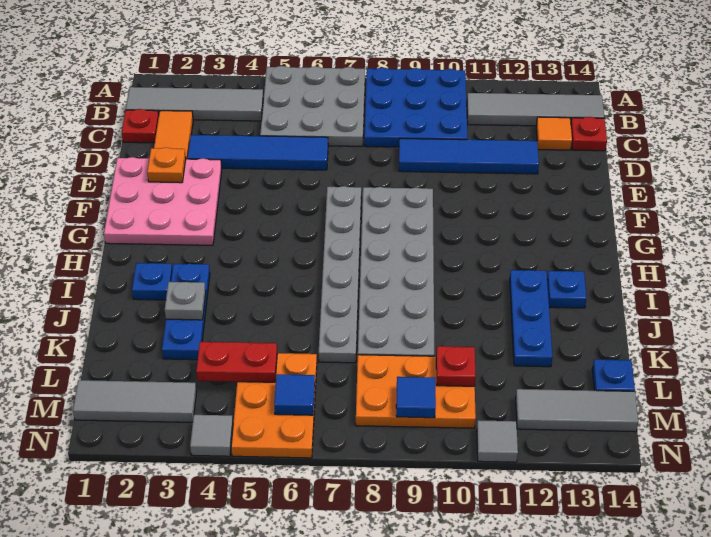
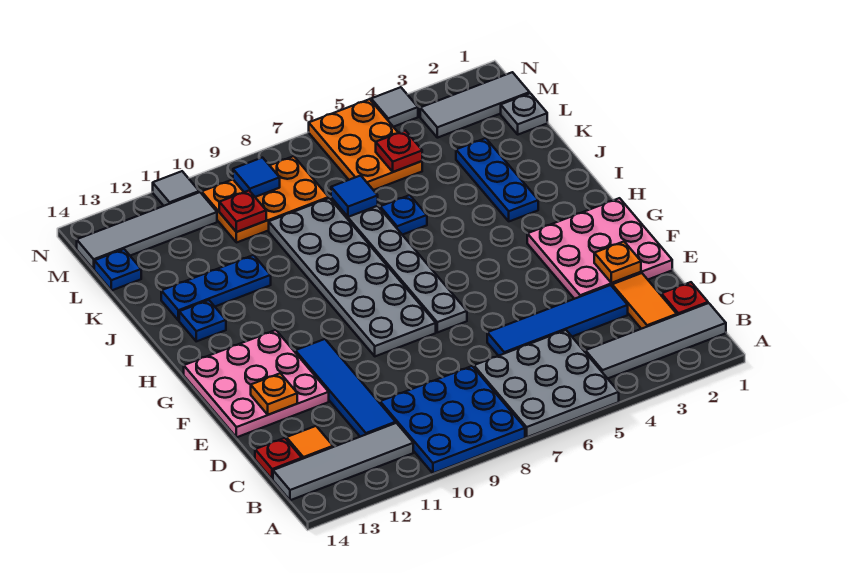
blue 1x4 tile [399,138,539,174] -> blue 1x4 tile turned to [295,339,396,437]
none -> pink 3x3 plate [184,330,329,437]
none -> orange 1x1 plate [251,373,297,415]
blue 1x1 plate [132,263,172,300] -> blue 1x1 plate moved to [380,195,427,235]
blue 1x3 plate [510,270,553,367] -> blue 1x3 plate turned to [161,255,271,321]
grey 1x1 plate [165,282,206,320] -> grey 1x1 plate moved to [501,93,547,135]
red 1x2 plate [196,342,277,382] -> red 1x1 plate [376,131,422,172]
blue 1x1 tile [274,374,315,415] -> blue 1x1 tile moved to [331,175,378,217]
grey 1x3 tile [516,389,638,432] -> grey 1x4 tile [77,192,217,269]

